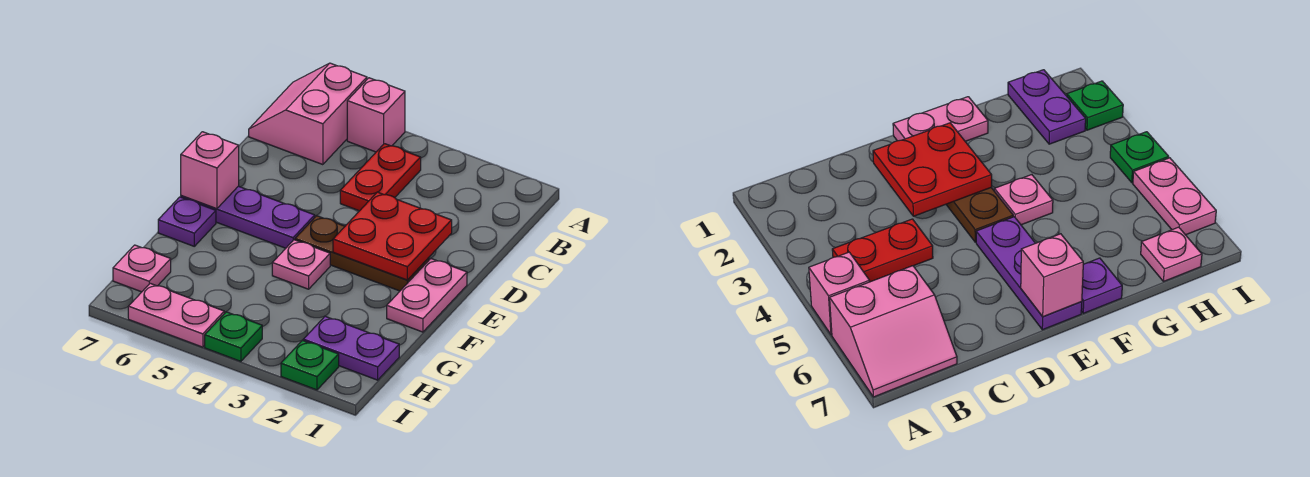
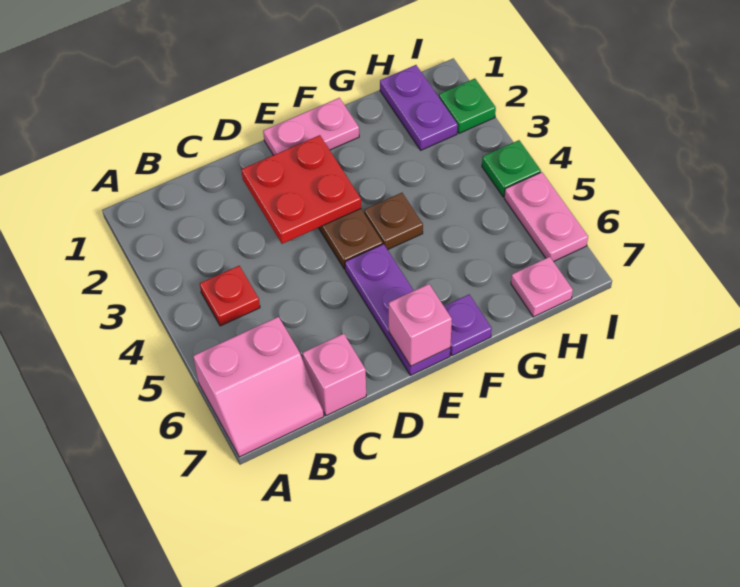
pink 1x1 brick [347,78,405,152] -> pink 1x1 brick moved to [303,334,366,416]
red 1x2 plate [340,144,421,211] -> red 1x1 plate [200,266,260,326]
pink 1x1 plate [272,240,330,289] -> brown 1x1 plate [364,193,423,250]

